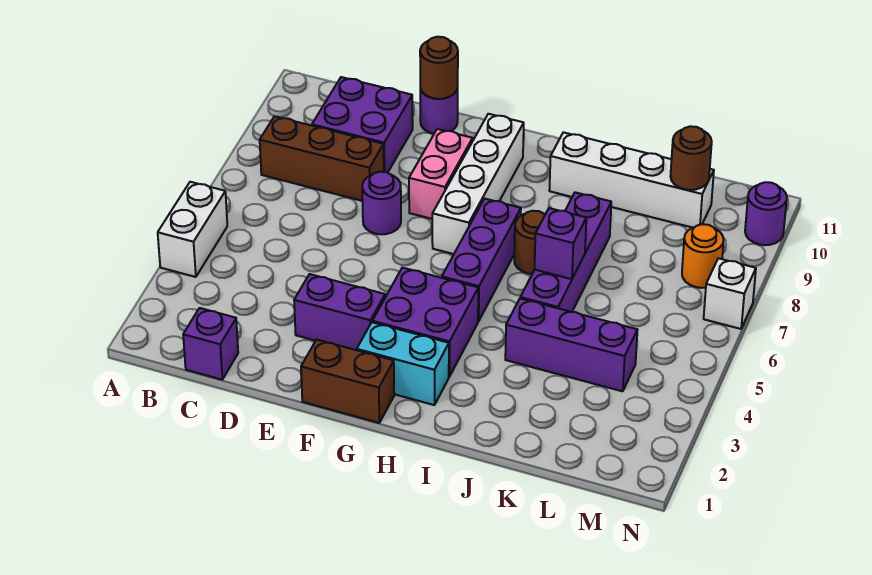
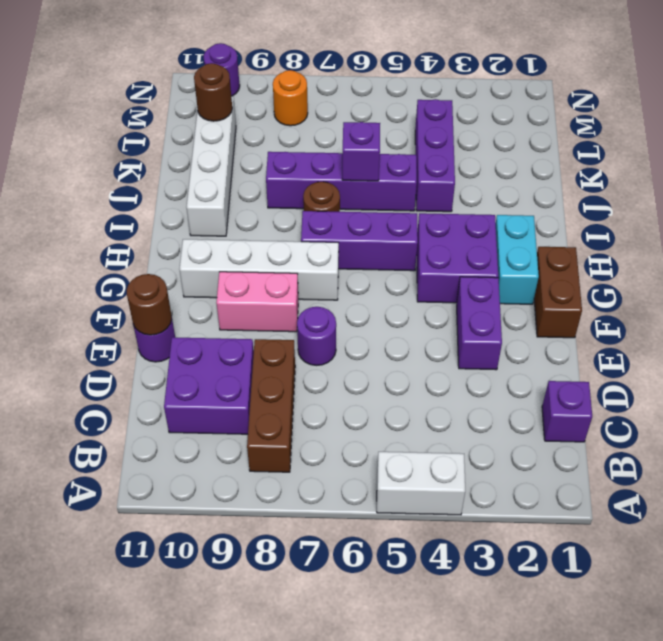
white 1x1 brick [704,258,756,329] -> none

